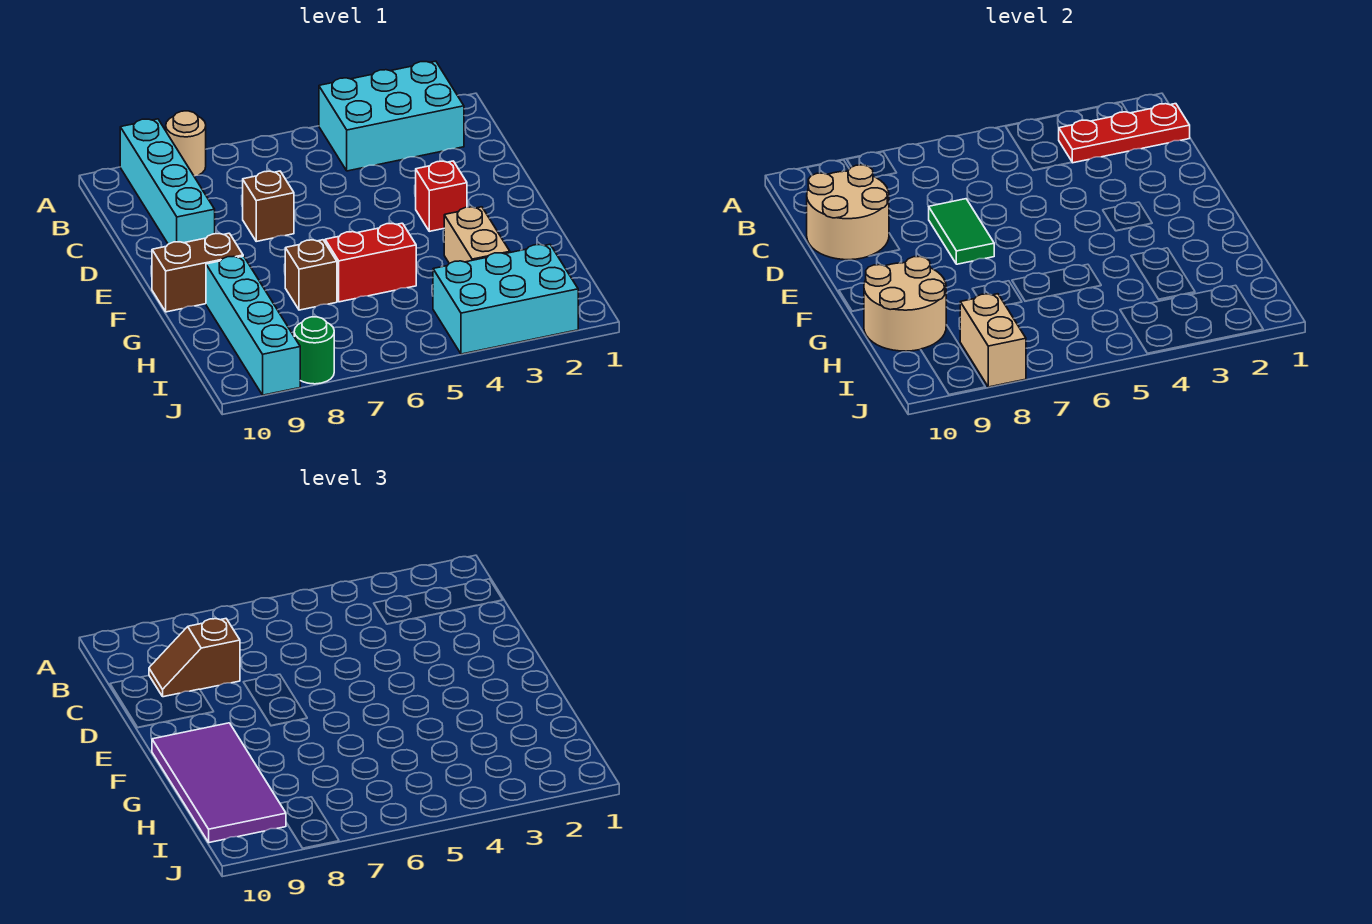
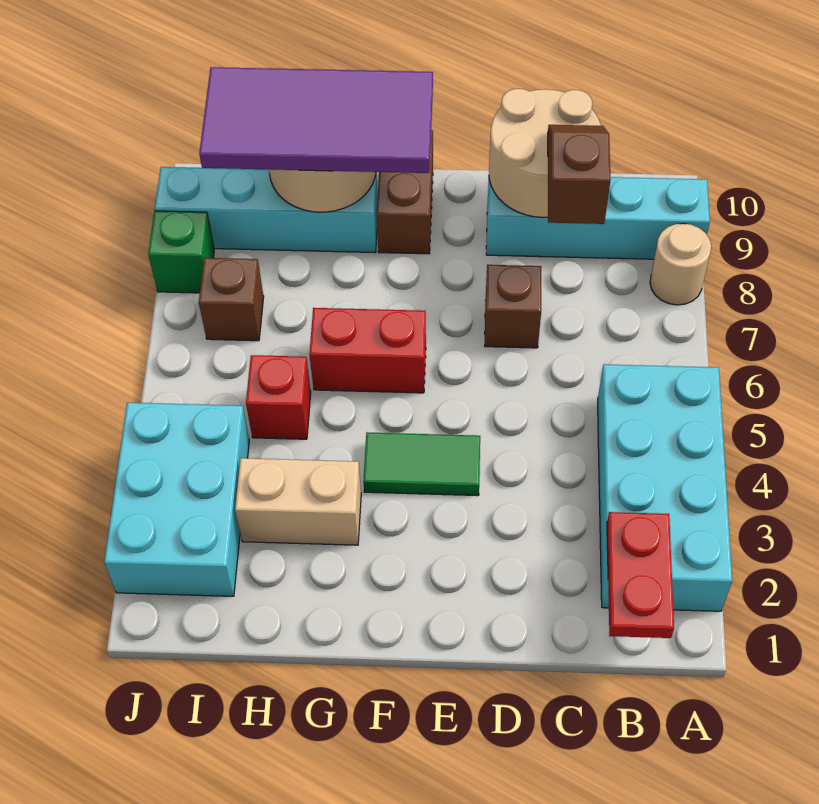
cyan 2x3 brick [319,61,464,171] -> cyan 2x4 brick [598,364,732,611]
red 1x3 plate [1059,104,1190,163] -> red 1x2 plate [607,512,674,638]
green 1x2 tile [929,199,994,264] -> green 1x2 tile moved to [363,433,480,496]
red 1x1 brick [416,161,467,231] -> red 1x1 brick moved to [246,355,311,439]
red 1x2 brick [325,223,416,302] -> red 1x2 brick turned to [309,308,426,393]
brown 1x1 brick [285,240,337,310] -> brown 1x1 brick moved to [199,258,264,341]
tan 1x2 brick [960,294,1026,387] -> none
green 1x1 round brick [294,317,334,384] -> green 1x1 brick [148,211,214,293]

